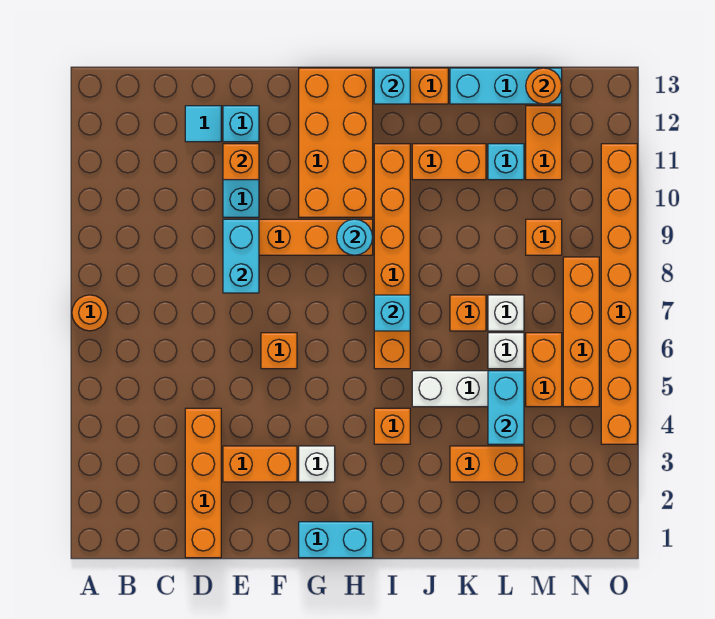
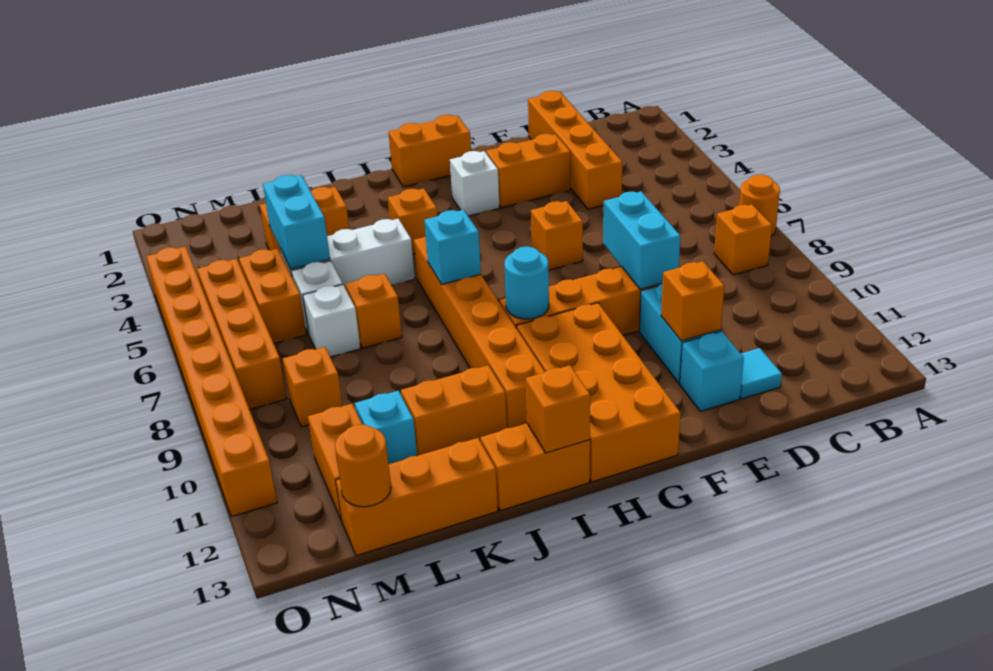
none -> orange 1x1 brick [714,204,772,275]
cyan 1x2 brick [299,522,373,558] -> orange 1x2 brick [388,115,471,187]
cyan 1x1 brick [374,68,410,104] -> orange 1x1 brick [526,365,590,453]
cyan 1x3 brick [450,68,562,104] -> orange 1x3 brick [336,438,498,556]

